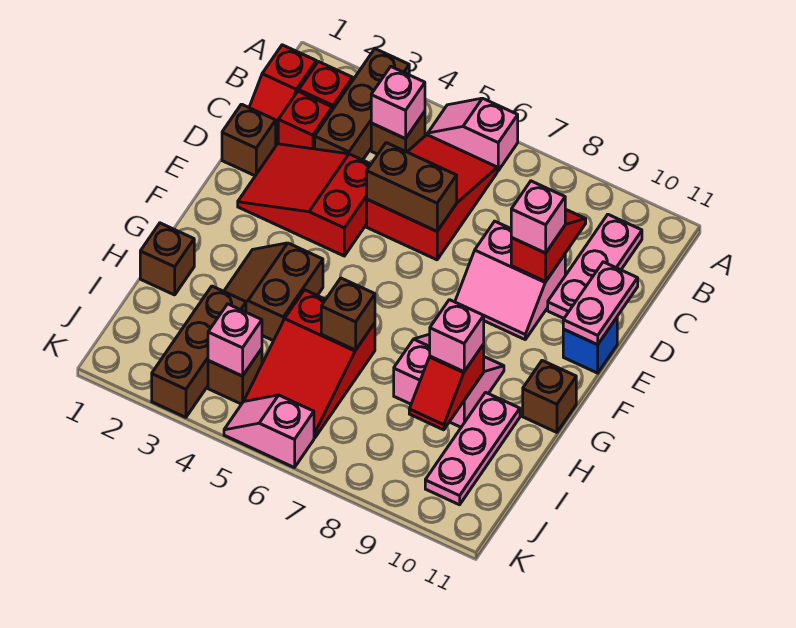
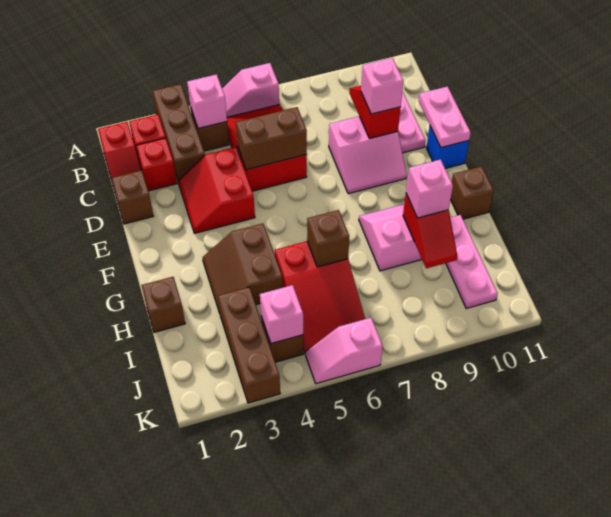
red 2x3 slope [238,144,371,256] -> red 2x2 slope [178,147,255,233]

